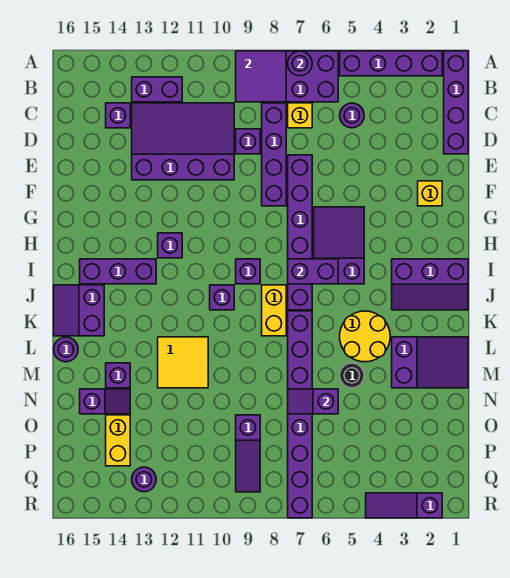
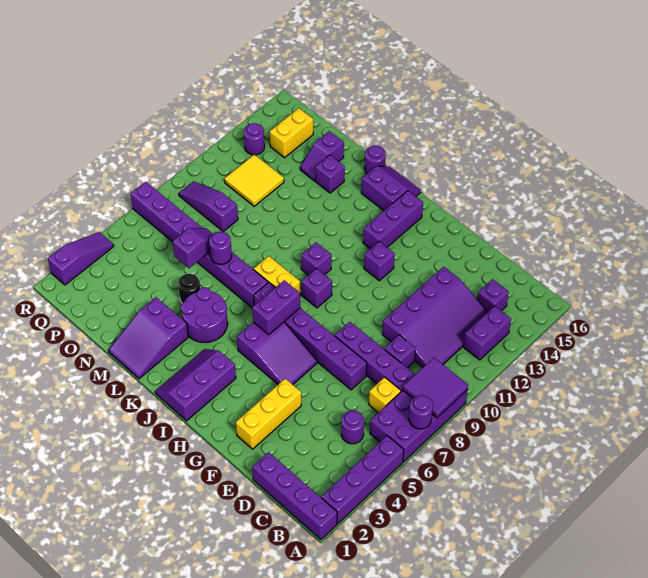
yellow 1x1 brick [418,181,442,206] -> yellow 1x3 brick [236,379,301,449]
yellow 2x2 round brick [340,311,390,362] -> purple 2x2 round brick [181,288,228,343]
yellow 2x2 tile [158,337,208,388] -> yellow 2x2 tile moved to [225,154,284,206]
none -> purple 1x1 round brick [209,232,232,264]
yellow 1x2 brick [106,415,130,466] -> yellow 1x2 brick turned to [270,108,313,158]

